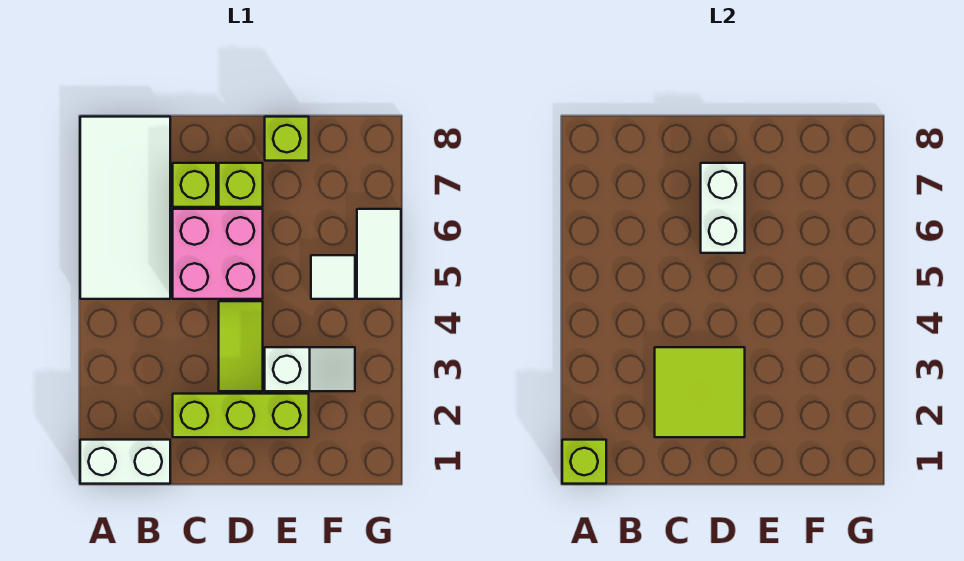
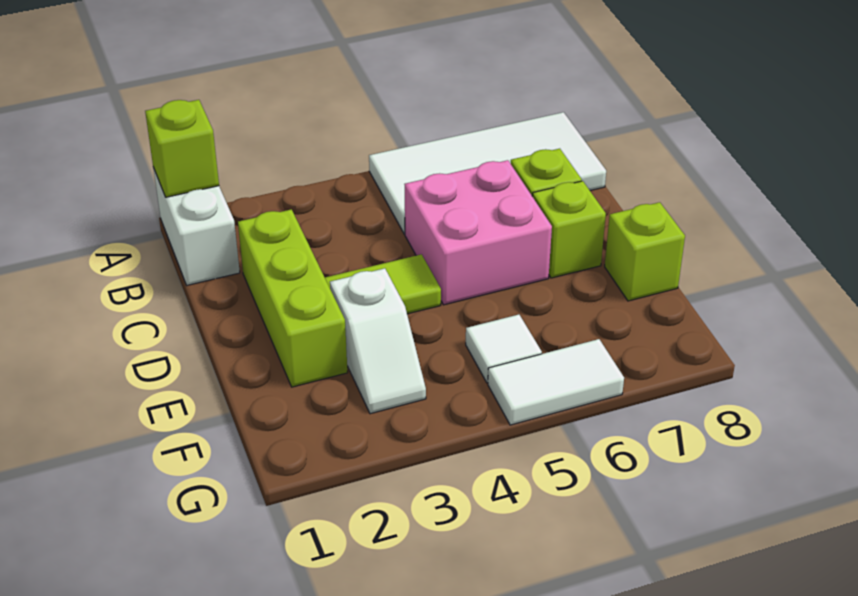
lime 2x2 tile [655,347,745,437] -> none
white 1x2 brick [701,163,745,253] -> none

